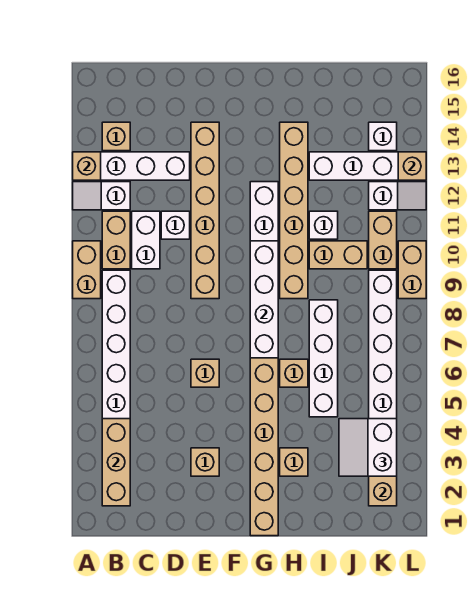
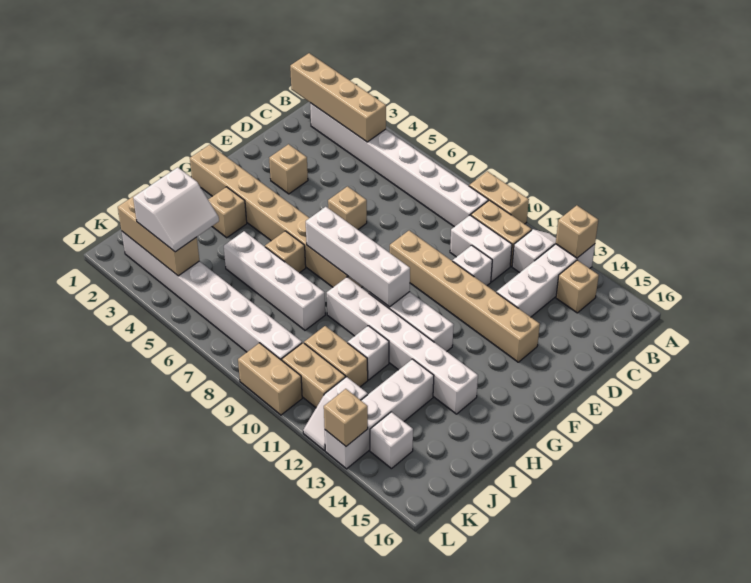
tan 1x3 brick [102,419,130,506] -> tan 1x4 brick [290,53,386,142]
tan 1x6 brick [280,122,308,299] -> white 1x6 brick [327,277,478,414]
tan 1x2 brick [309,241,367,269] -> tan 1x2 brick turned to [304,326,368,387]
white 2x2 slope [339,419,397,476] -> white 2x2 slope turned to [133,167,219,252]

